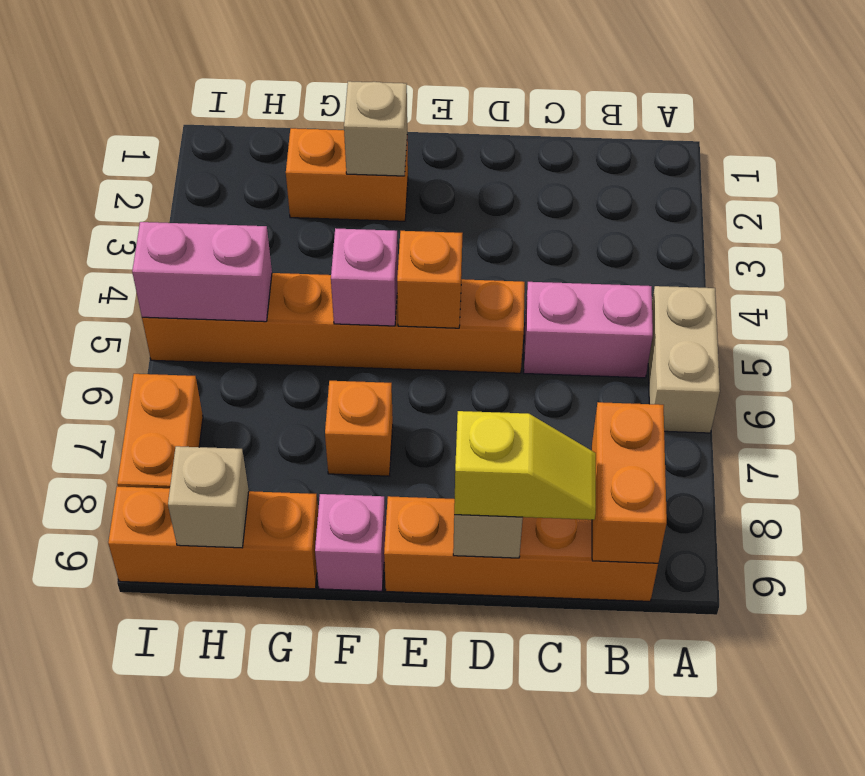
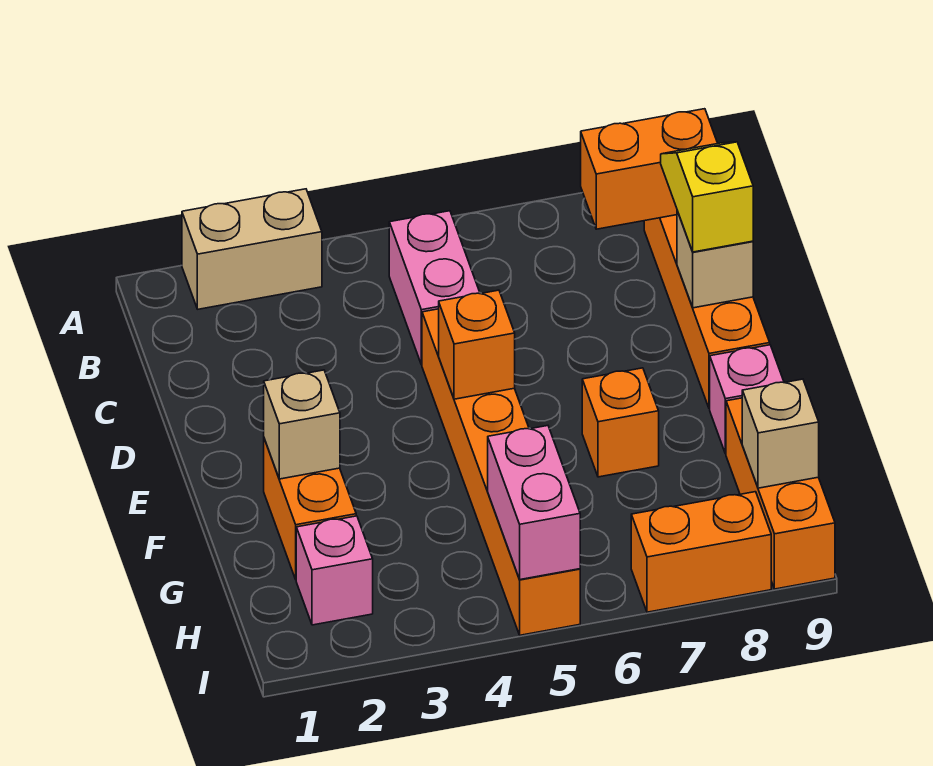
tan 1x2 brick [648,286,720,433] -> tan 1x2 brick moved to [182,189,322,309]
pink 1x1 brick [331,228,398,326] -> pink 1x1 brick moved to [296,516,373,625]

